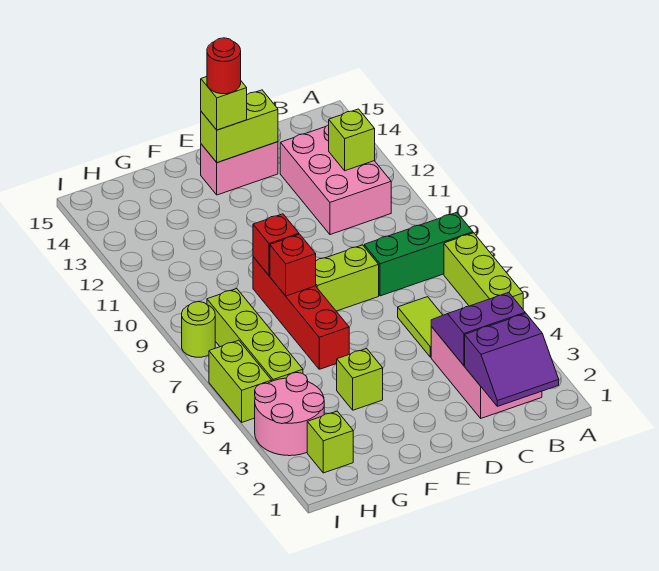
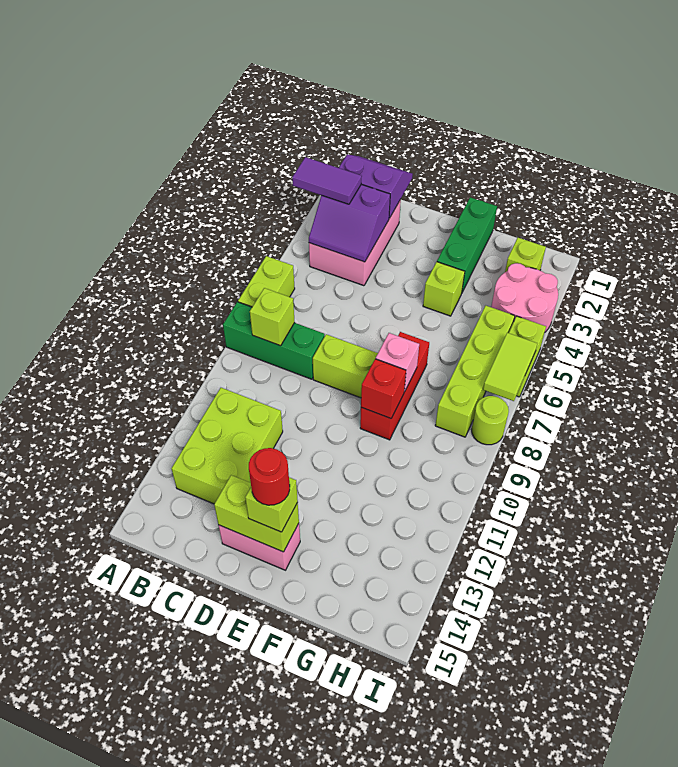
none -> purple 1x2 tile [292,157,362,204]
lime 1x3 brick [444,233,523,309] -> lime 1x2 brick [238,256,295,307]
pink 2x3 brick [280,125,391,235] -> lime 2x3 brick [171,388,283,504]
lime 1x1 brick [329,109,375,171] -> lime 1x1 brick moved to [250,288,295,346]
lime 1x2 tile [398,297,443,357] -> lime 1x2 tile moved to [483,333,537,401]
none -> green 1x3 brick [437,197,497,292]
red 1x4 brick [253,257,349,369] -> red 1x3 brick [360,332,429,440]
red 1x1 brick [270,234,316,296] -> pink 1x1 brick [376,333,419,392]

